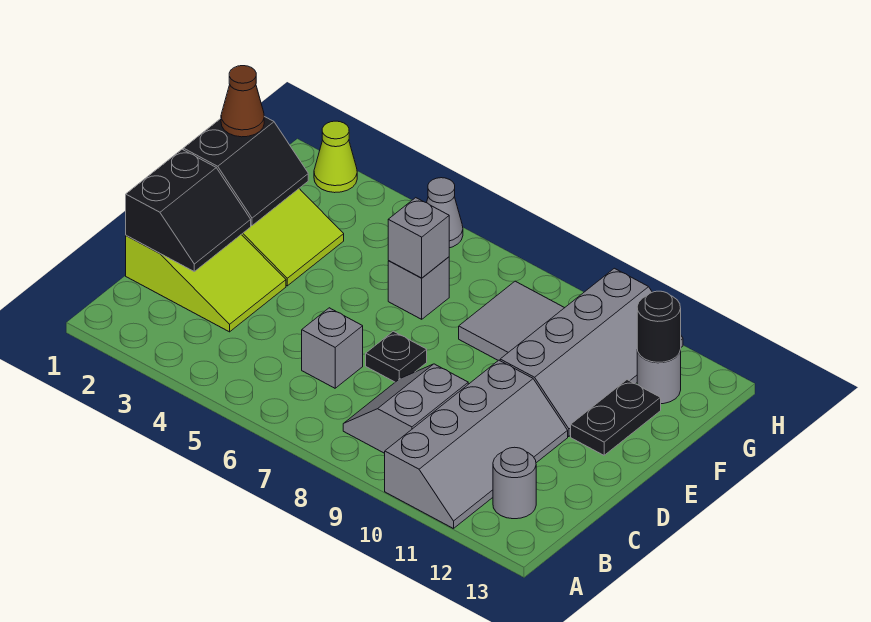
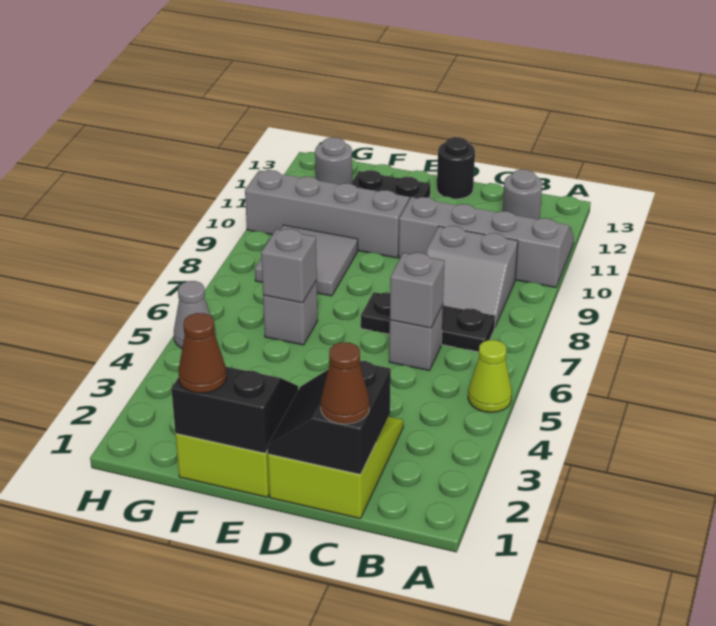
black 2x2 slope [126,149,251,271] -> black 2x2 slope turned to [267,361,391,474]
none -> brown 1x1 cone [321,342,369,424]
none -> grey 1x1 brick [390,253,445,328]
black 1x1 plate [366,331,427,382] -> black 1x3 plate [361,292,495,352]
black 1x1 round brick [637,291,681,362] -> black 1x1 round brick moved to [437,137,475,199]
lime 1x1 cone [314,121,357,193] -> lime 1x1 cone moved to [468,340,512,412]

